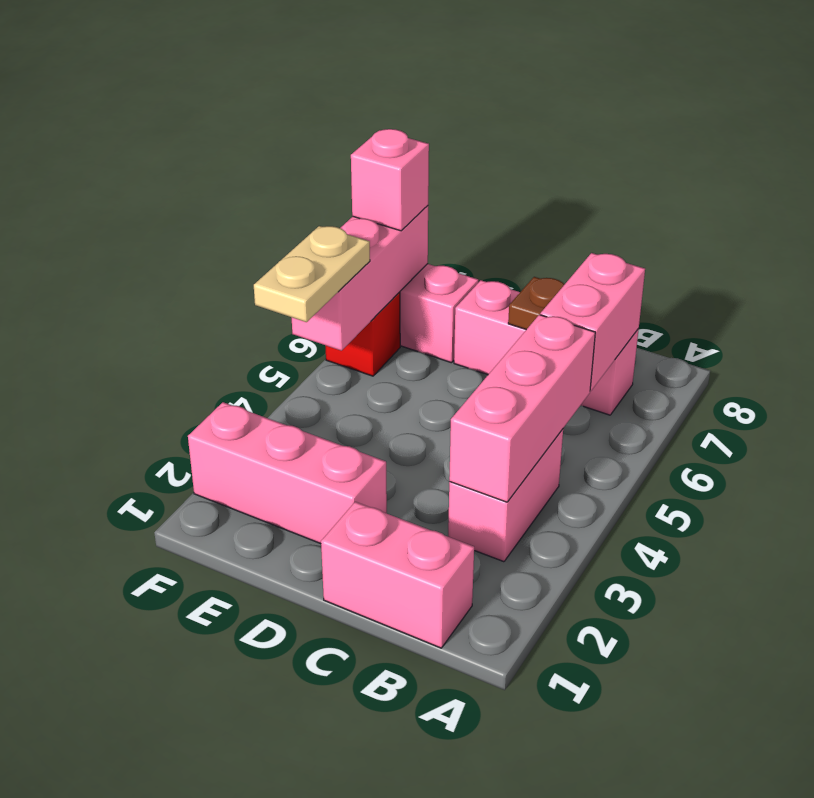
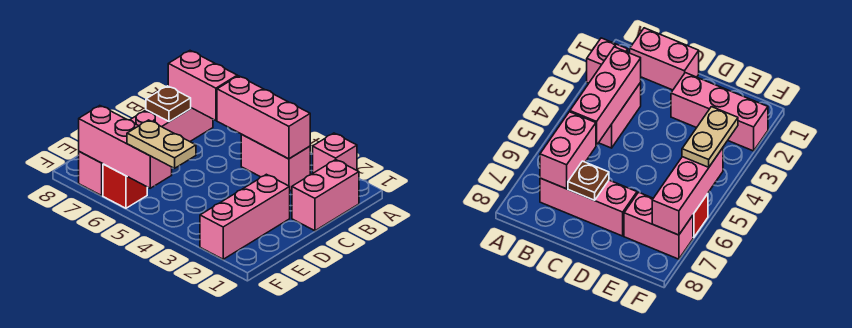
pink 1x1 brick [351,129,429,231] -> pink 1x1 brick moved to [313,133,357,173]

